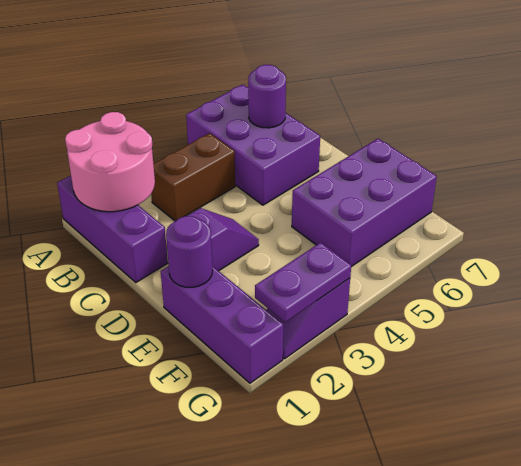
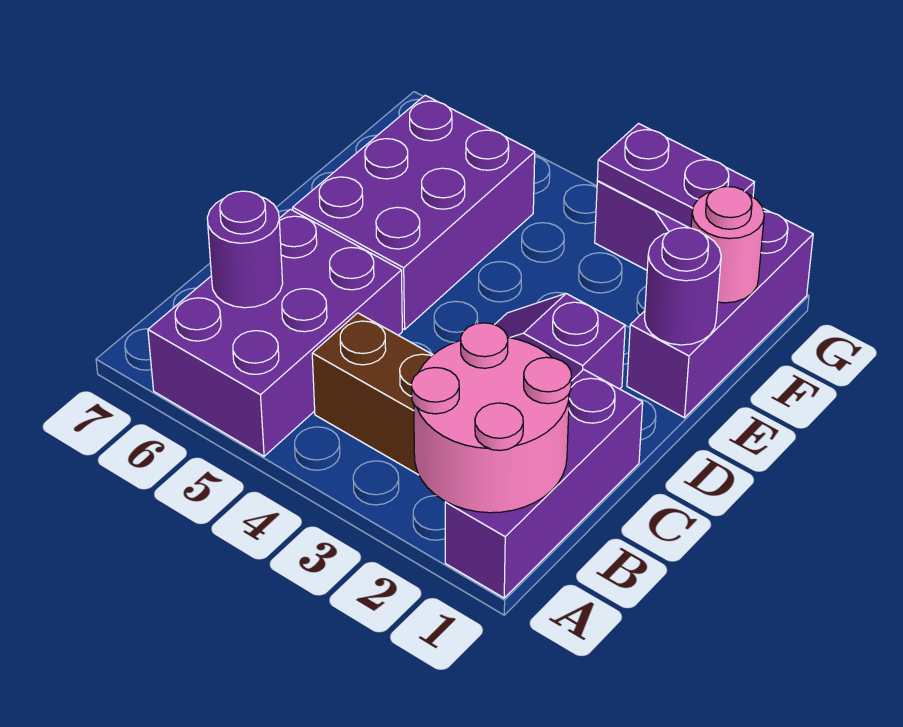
purple 2x3 brick [292,139,437,267] -> purple 2x3 brick turned to [293,95,535,330]
none -> pink 1x1 round brick [691,186,764,303]

